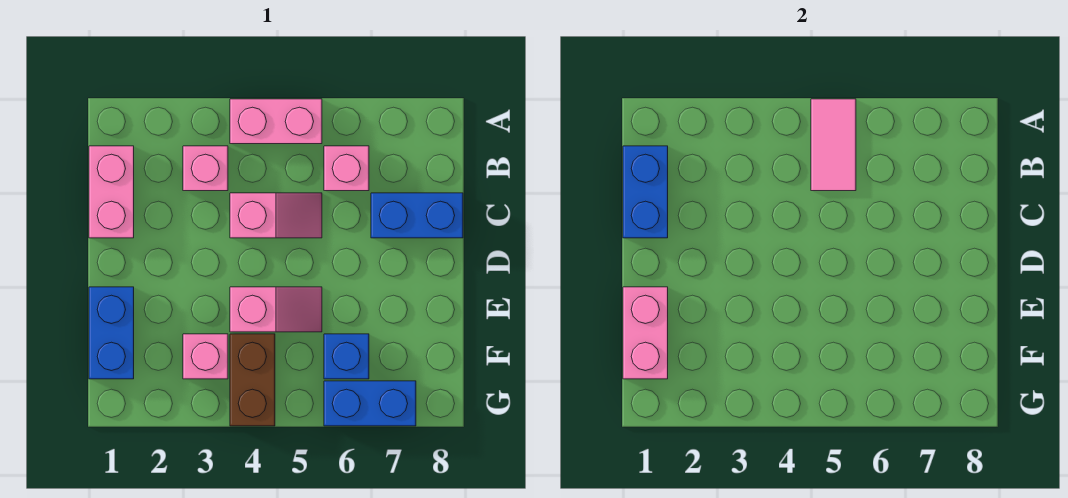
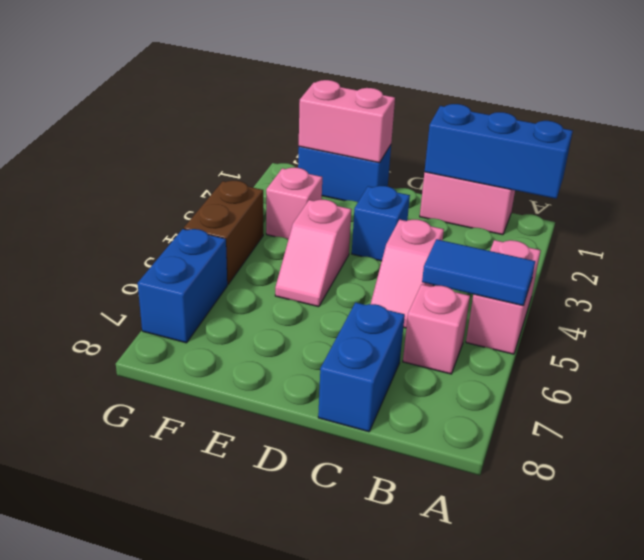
pink 1x2 tile [811,99,856,191] -> blue 1x2 tile [422,239,535,306]
blue 1x2 brick [623,146,668,238] -> blue 1x3 brick [425,104,573,199]
pink 1x1 brick [183,146,228,191] -> none
brown 1x2 brick [230,334,275,426] -> brown 1x2 brick turned to [184,180,263,284]
blue 1x1 brick [324,334,369,379] -> blue 1x1 brick moved to [352,186,410,261]

